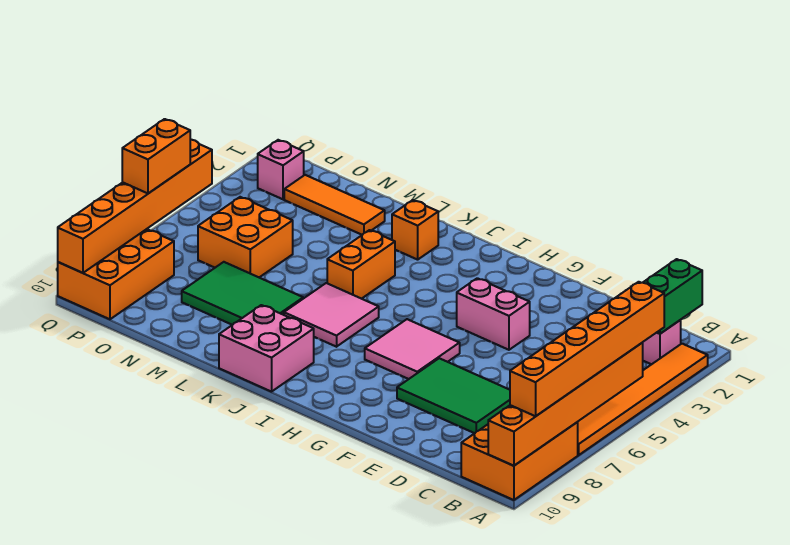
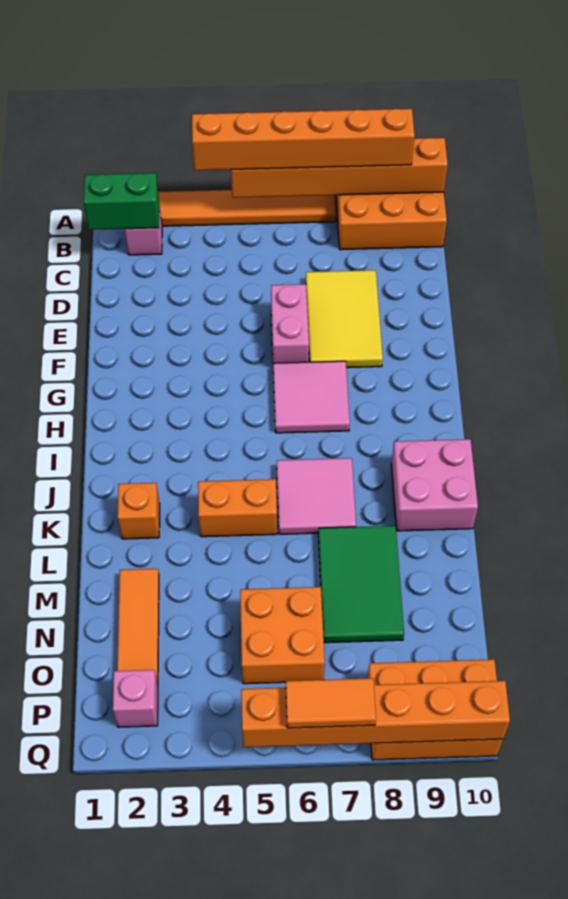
green 2x3 tile [397,358,510,433] -> yellow 2x3 tile [306,270,383,368]
pink 1x2 brick [457,278,530,350] -> pink 1x2 brick moved to [271,284,309,363]
orange 1x2 brick [122,119,190,193] -> orange 1x2 tile [286,678,376,728]

